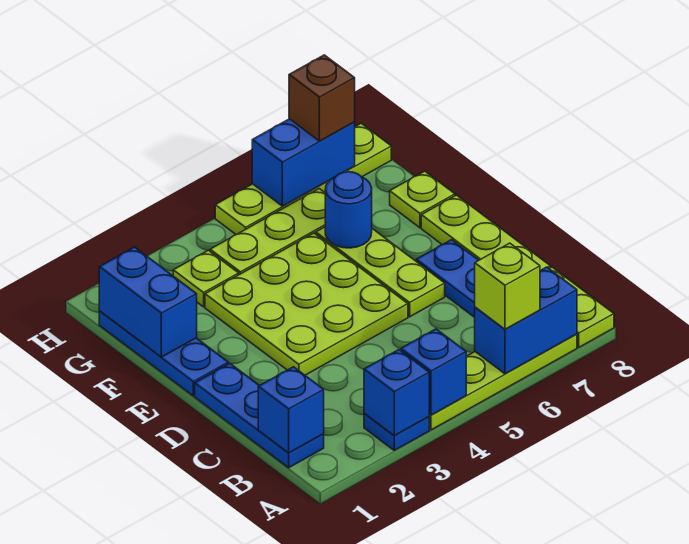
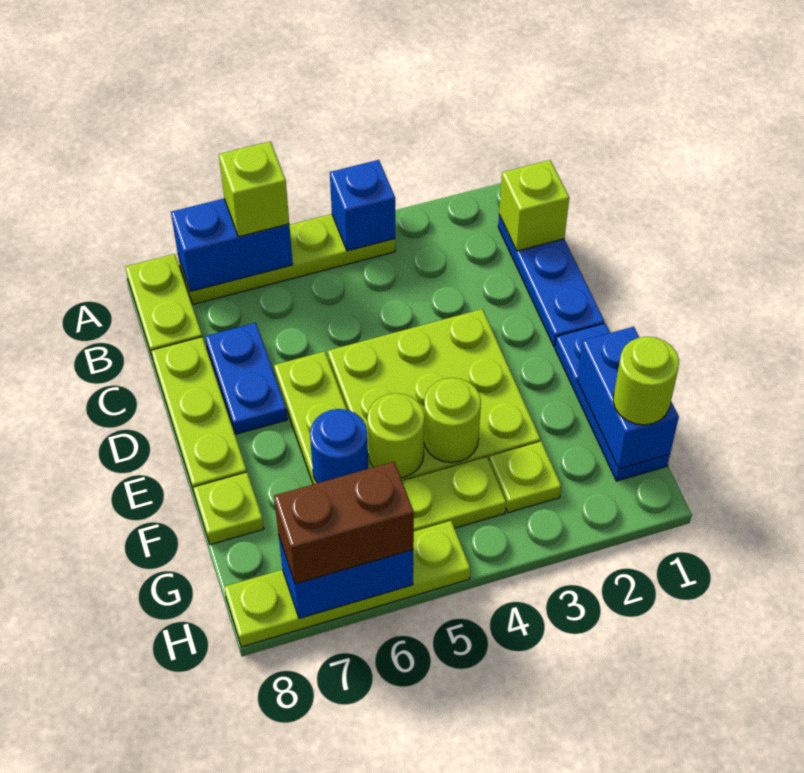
blue 1x1 plate [364,413,429,450] -> none
blue 1x1 brick [364,350,429,436] -> none
blue 1x1 brick [258,367,324,453] -> lime 1x1 brick [499,160,569,251]
none -> lime 1x1 round brick [424,378,481,463]
none -> lime 1x1 round brick [367,393,425,478]
none -> lime 1x1 round brick [613,337,679,425]
brown 1x1 brick [289,55,355,141] -> brown 1x2 brick [274,462,414,584]

